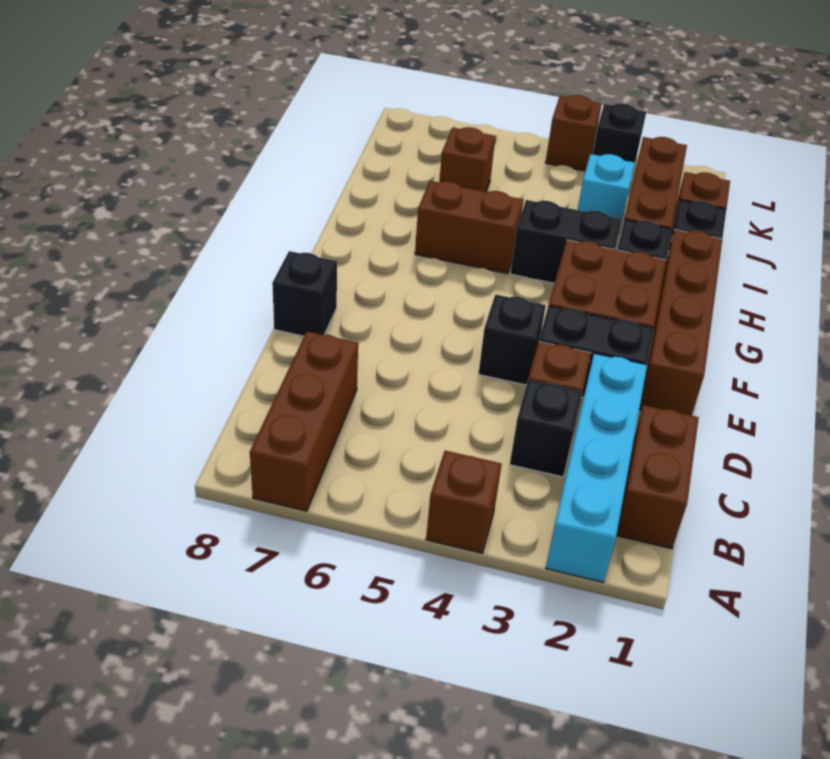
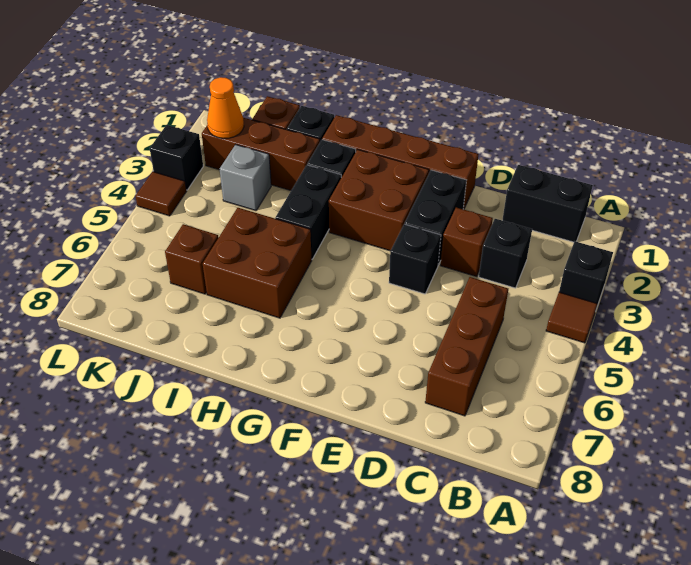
cyan 1x4 brick [546,354,647,582] -> none
brown 1x1 brick [426,451,502,553] -> brown 1x1 tile [546,292,597,343]
brown 1x3 brick [250,331,358,511] -> brown 1x3 brick turned to [425,277,508,416]
brown 1x2 brick [616,405,699,549] -> black 1x2 brick [502,165,593,242]
black 1x1 brick [272,251,337,336] -> black 1x1 brick moved to [559,241,613,308]
brown 1x2 brick [415,181,523,274] -> brown 2x2 brick [203,208,312,318]
cyan 1x1 brick [578,154,635,232] -> grey 1x1 brick [220,145,271,211]
none -> orange 1x1 cone [207,77,244,139]
brown 1x1 brick [546,95,602,171] -> brown 1x1 tile [135,172,187,216]

